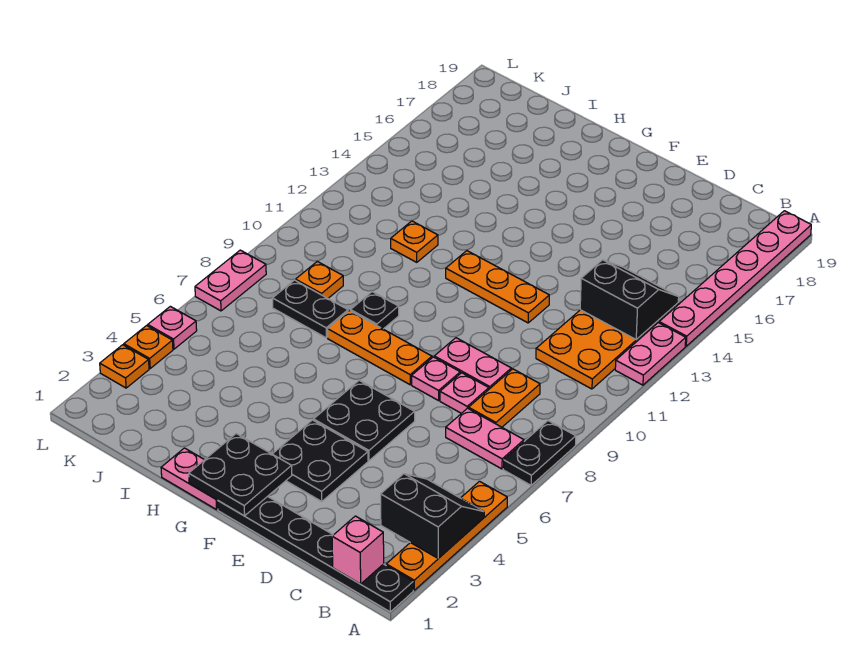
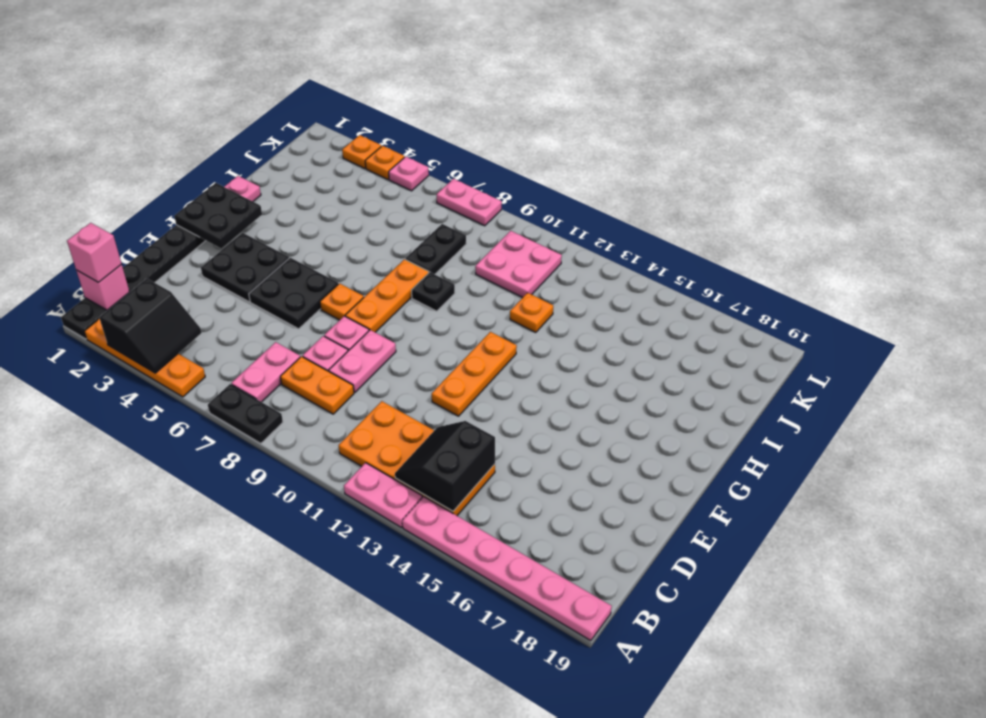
none -> pink 1x1 brick [67,223,122,282]
black 2x2 slope [580,260,679,340] -> black 2x2 slope turned to [395,421,495,511]
orange 1x1 plate [296,261,343,298] -> orange 1x1 plate moved to [320,283,364,320]
none -> pink 2x2 plate [475,231,562,298]

